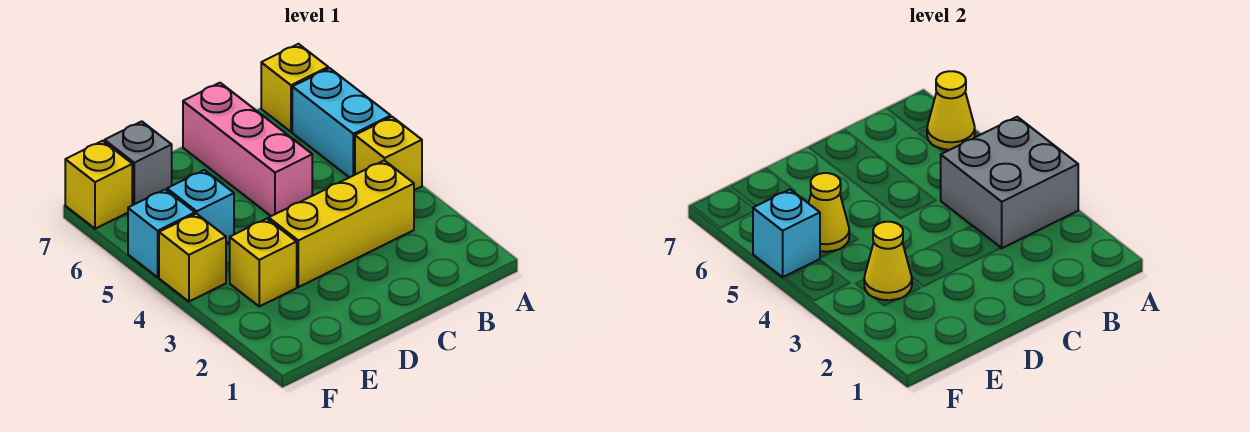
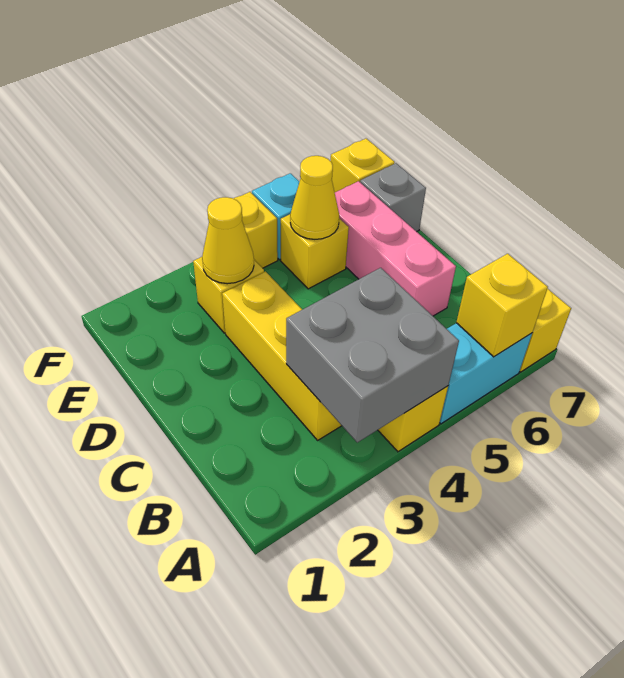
yellow 1x1 cone [927,71,975,150] -> yellow 1x1 brick [456,254,548,357]
pink 1x3 brick [183,83,312,216] -> pink 1x3 brick turned to [335,181,456,316]
cyan 1x1 brick [167,170,234,243] -> yellow 1x1 brick [281,214,349,289]
cyan 1x1 brick [753,190,820,277] -> none

